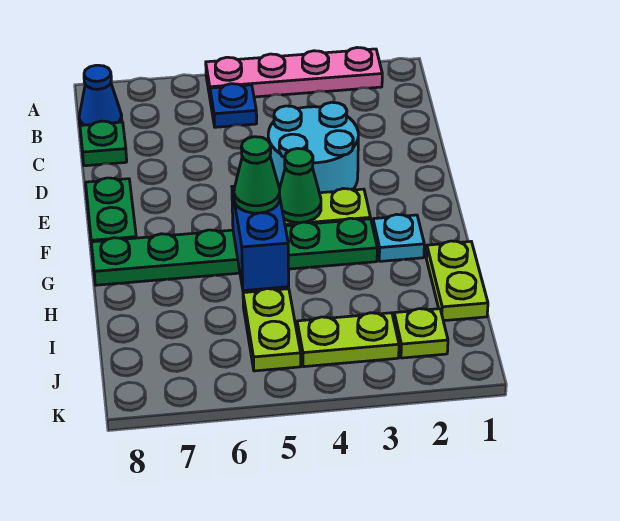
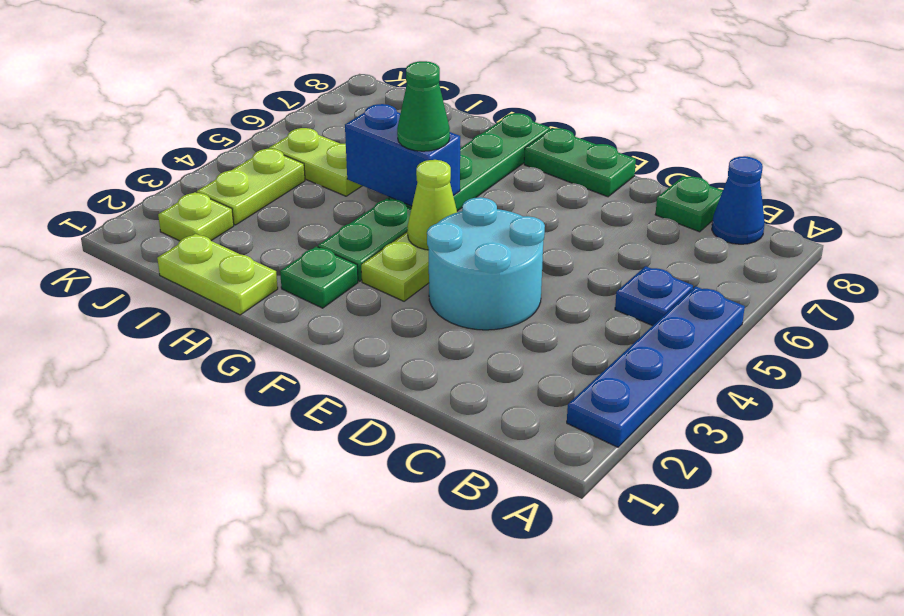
pink 1x4 plate [206,48,382,97] -> blue 1x4 plate [567,286,745,447]
green 1x1 cone [280,148,321,223] -> lime 1x1 cone [407,160,457,250]
cyan 1x1 plate [373,214,424,261] -> green 1x1 plate [280,246,358,308]

